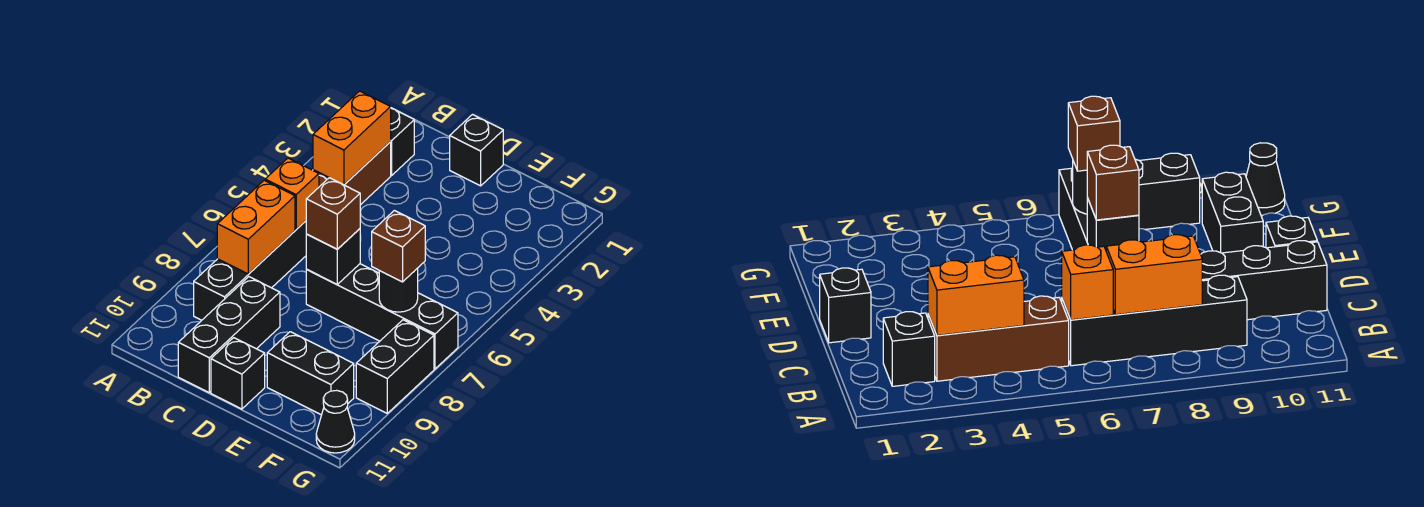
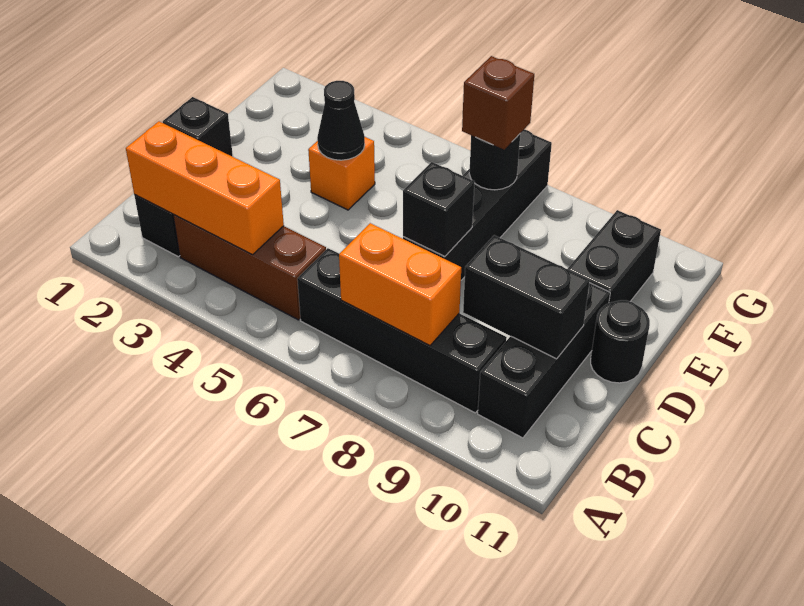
orange 1x2 brick [313,91,391,185] -> orange 1x3 brick [126,121,284,255]
orange 1x1 brick [265,158,319,229] -> orange 1x1 brick moved to [308,137,375,210]
black 1x3 brick [178,277,280,392] -> black 1x3 brick turned to [478,283,610,438]
brown 1x1 brick [306,178,360,249] -> none
black 1x1 brick [211,338,265,409] -> black 1x1 round brick [591,300,650,383]
black 1x2 brick [356,320,434,413] -> black 1x2 brick moved to [463,235,590,359]
black 1x1 cone [316,390,355,453] -> black 1x1 cone moved to [317,81,365,160]

